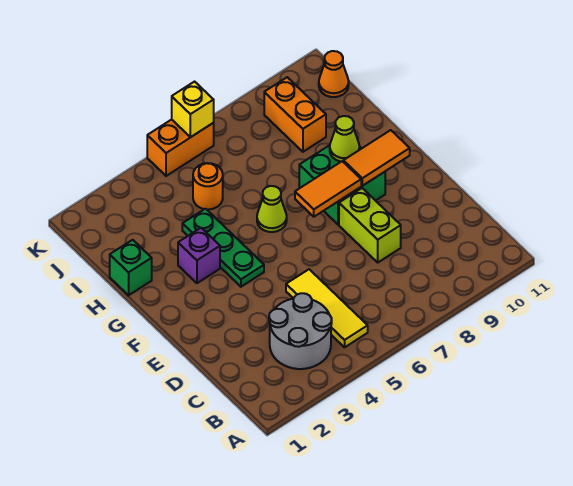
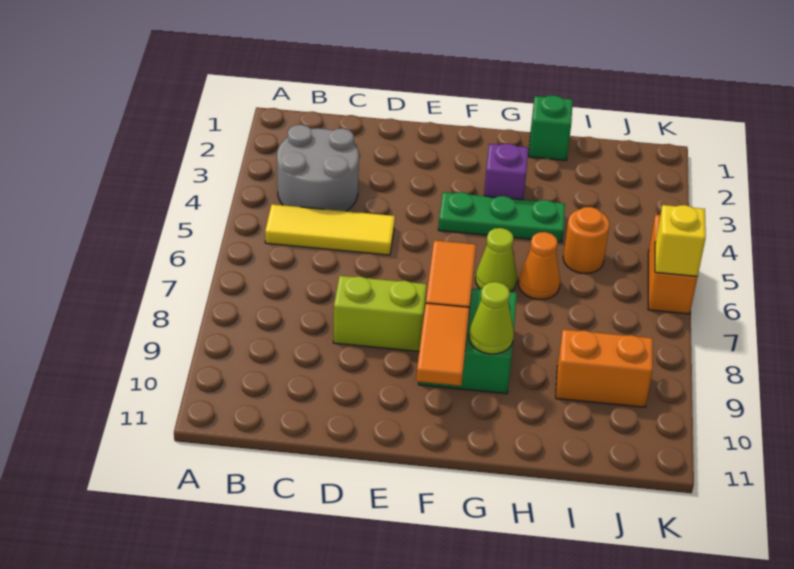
orange 1x1 cone [319,51,349,97] -> orange 1x1 cone moved to [519,232,560,299]

